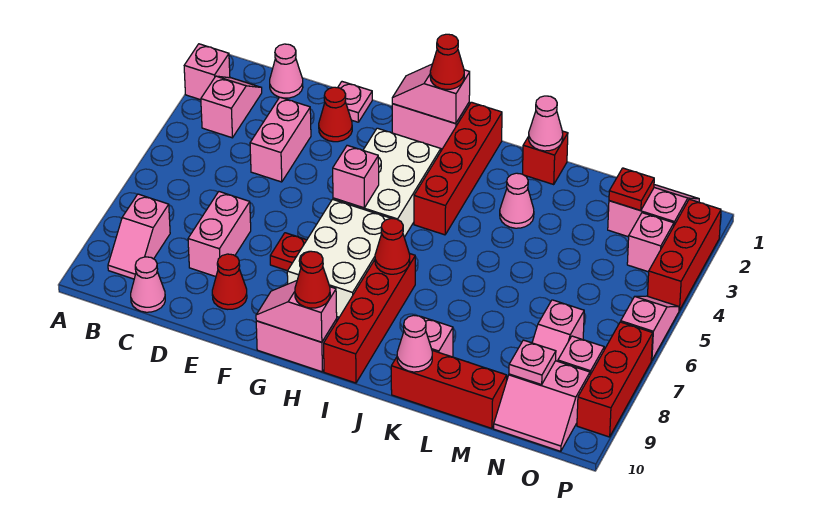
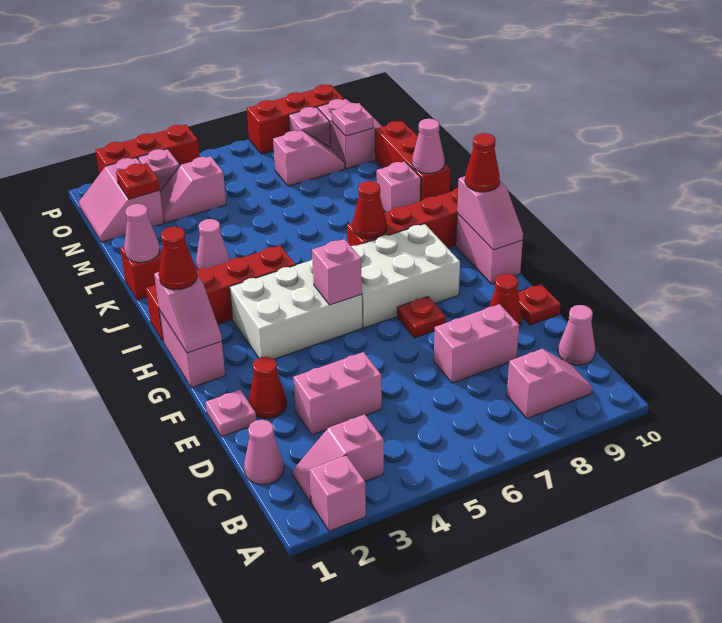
none -> red 1x1 plate [518,284,561,325]
pink 1x2 slope [621,296,679,361] -> pink 1x2 slope moved to [160,156,226,223]

